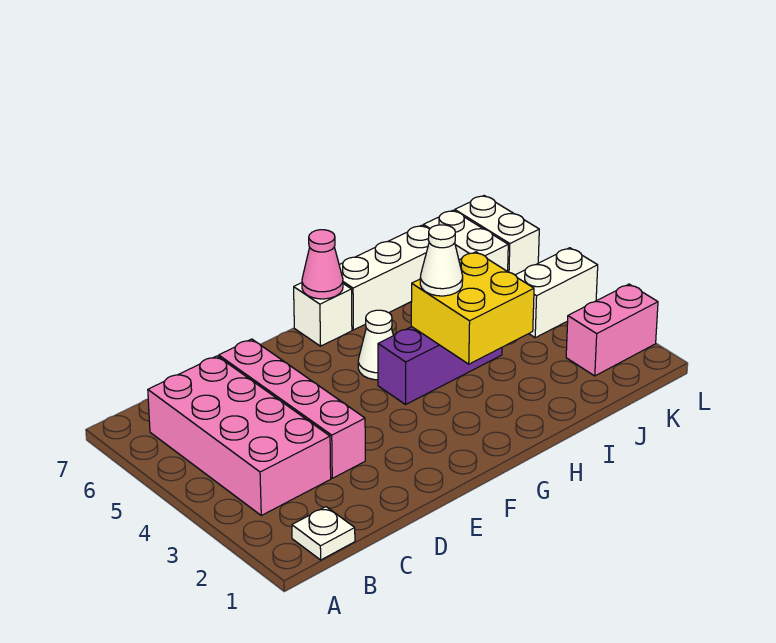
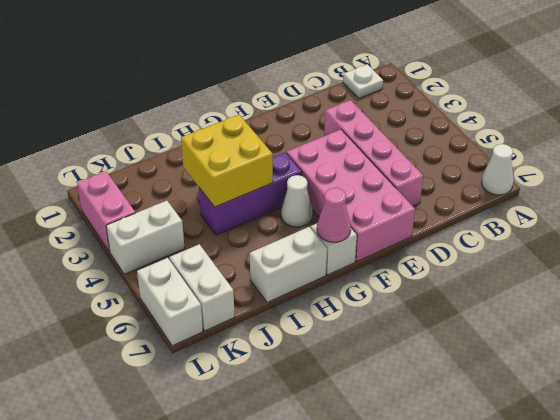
pink 2x4 brick [148,356,331,515] -> pink 2x4 brick moved to [287,130,415,262]
white 1x1 cone [420,225,463,296] -> white 1x1 cone moved to [482,144,514,195]
white 1x3 brick [339,225,429,330] -> white 1x2 brick [250,227,327,302]
pink 1x2 brick [566,284,658,376] -> pink 1x2 brick turned to [77,172,135,252]

